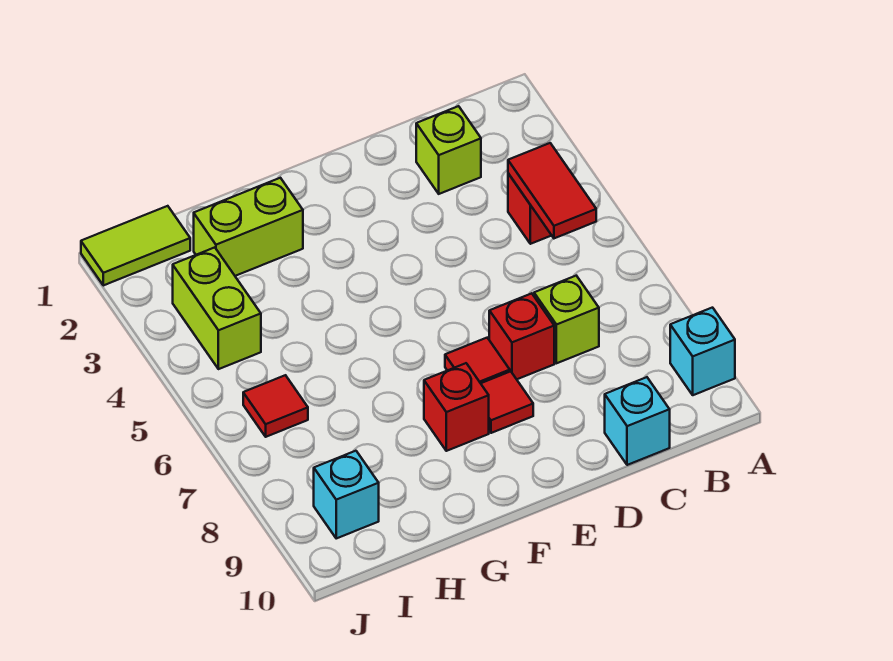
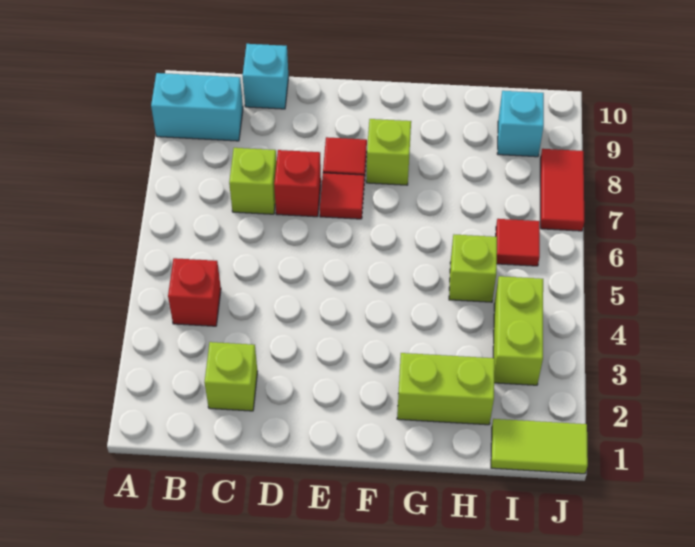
cyan 1x1 brick [670,308,735,395] -> cyan 1x2 brick [151,73,243,141]
red 1x2 tile [508,143,596,238] -> red 1x2 tile moved to [540,149,584,231]
red 1x1 brick [424,363,489,451] -> lime 1x1 brick [366,119,411,185]
none -> lime 1x1 brick [449,235,497,302]

